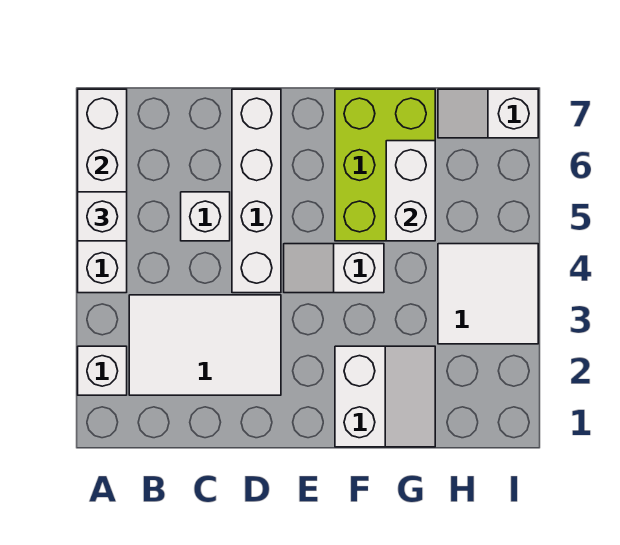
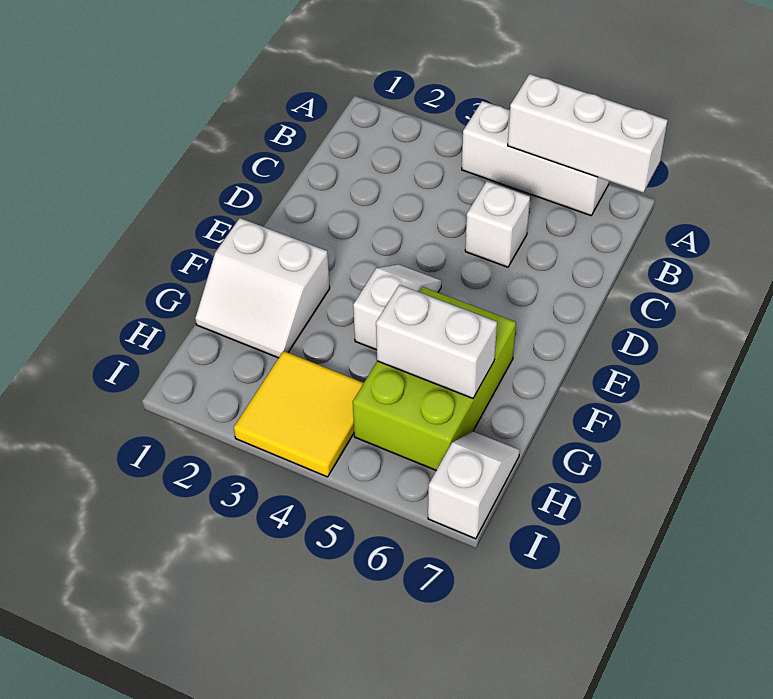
white 1x1 brick [78,346,127,395] -> none
white 1x1 brick [78,192,127,241] -> none
white 2x3 tile [129,295,281,395] -> none
white 1x4 brick [232,89,281,293] -> none
lime 2x3 brick [335,89,435,241] -> lime 2x3 brick turned to [353,287,516,470]
white 2x2 tile [438,244,538,344] -> yellow 2x2 tile [234,351,364,477]

